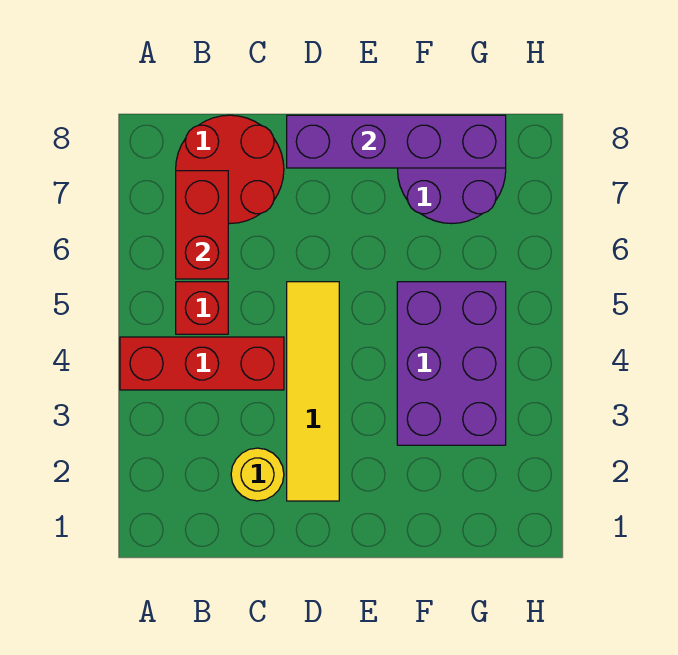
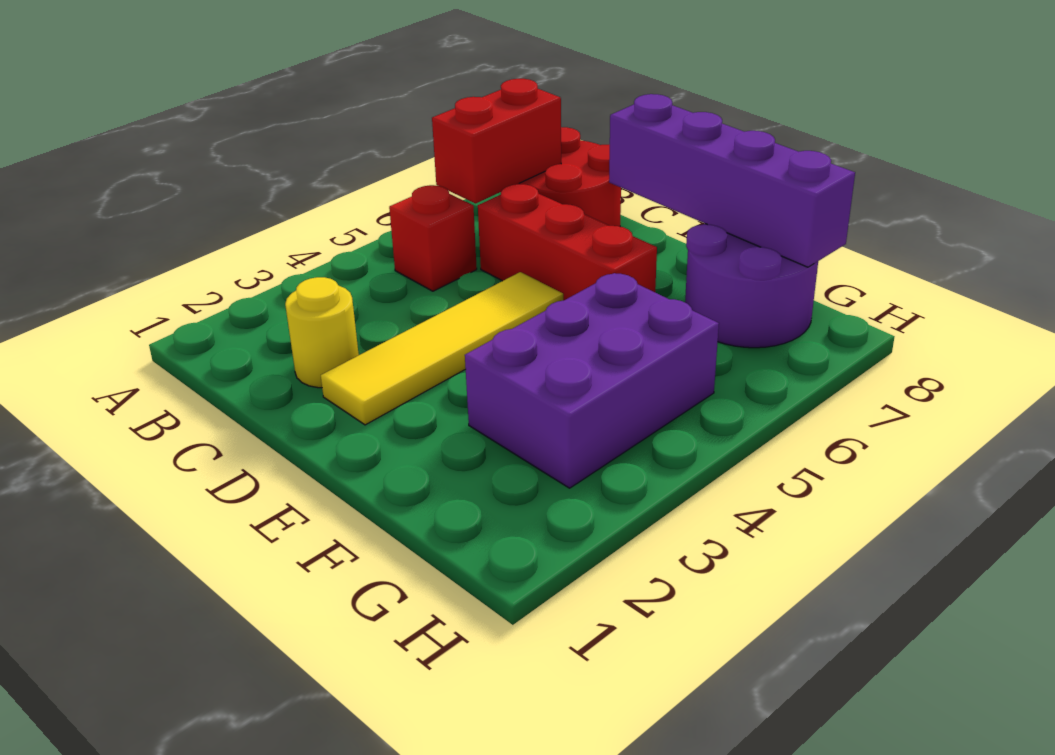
red 1x3 brick [120,337,284,390] -> red 1x3 brick moved to [478,184,657,301]

